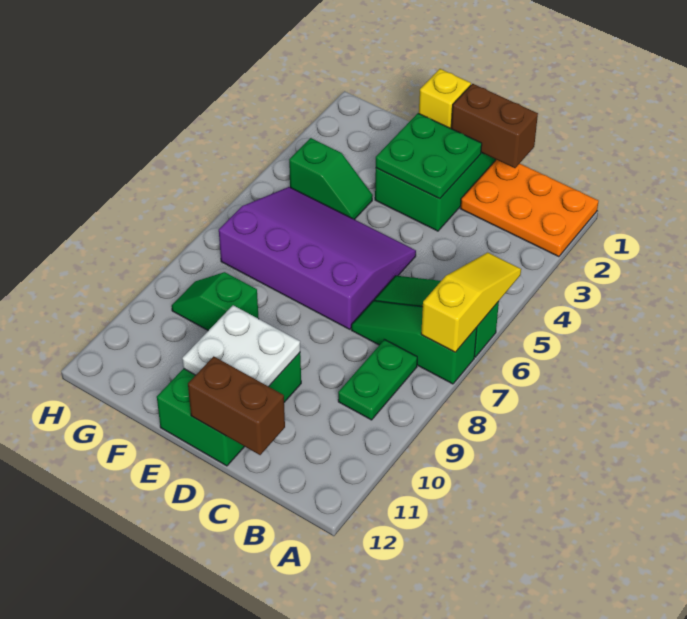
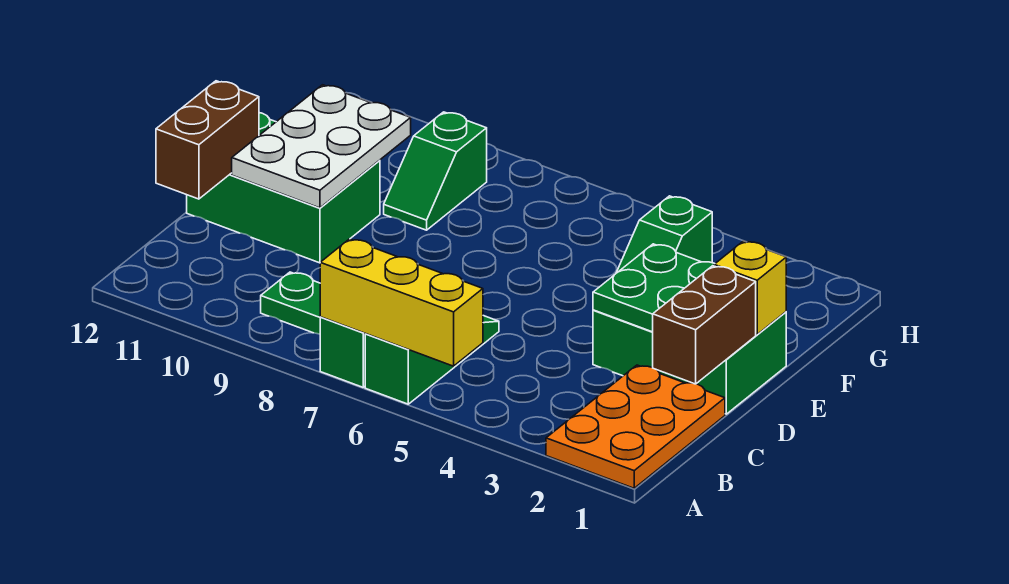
yellow 1x3 slope [421,253,521,352] -> yellow 1x3 brick [320,239,483,366]
purple 3x4 slope [219,187,416,329] -> none
white 2x2 plate [182,305,300,387] -> white 2x3 plate [232,85,411,208]
green 1x2 slope [172,272,259,331] -> green 1x2 slope turned to [384,112,487,230]

